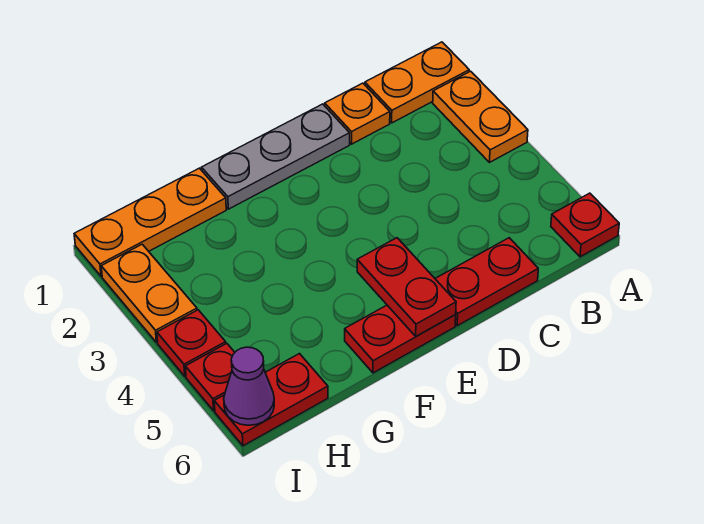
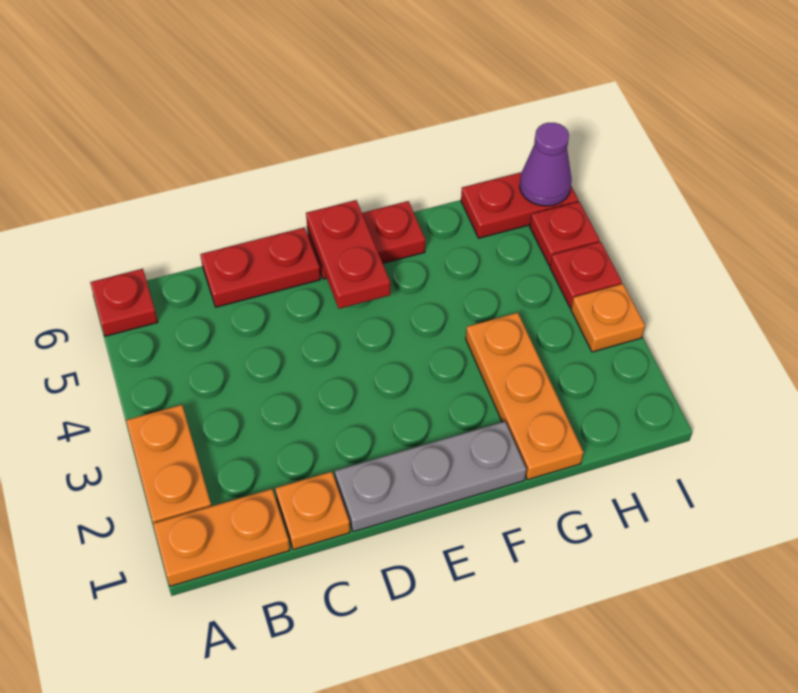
orange 1x3 plate [74,168,226,276] -> orange 1x3 plate turned to [466,313,583,480]
orange 1x2 plate [101,244,197,343] -> orange 1x1 plate [571,284,645,352]

